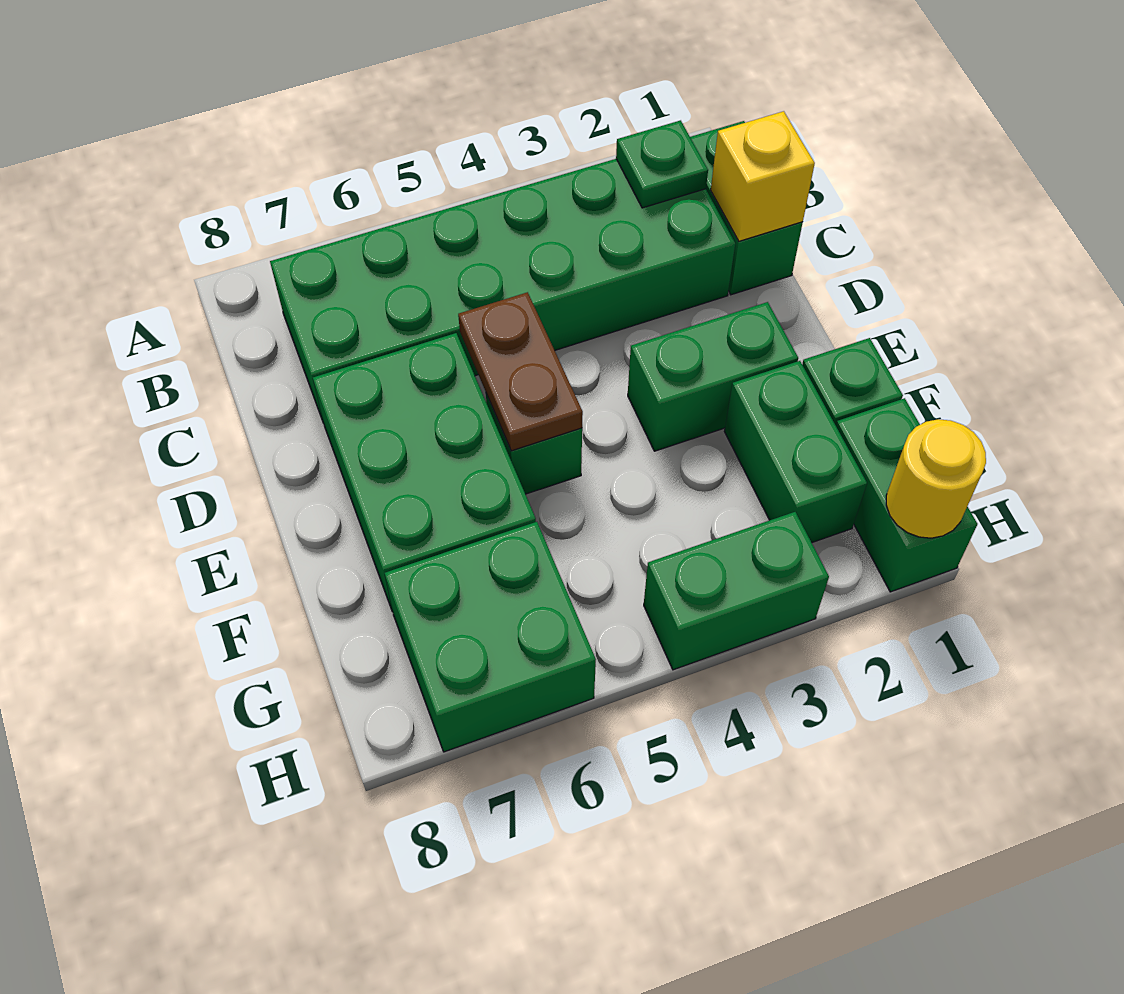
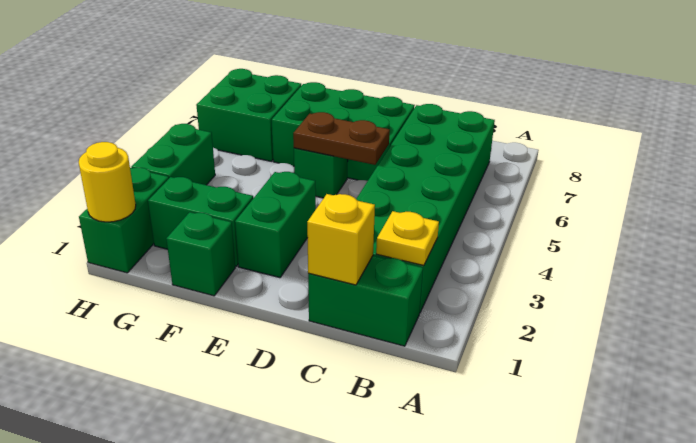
green 1x1 plate [616,120,708,208] -> yellow 1x1 plate [376,211,439,266]
green 1x2 brick [836,398,977,592] -> green 1x2 brick turned to [79,168,169,273]

